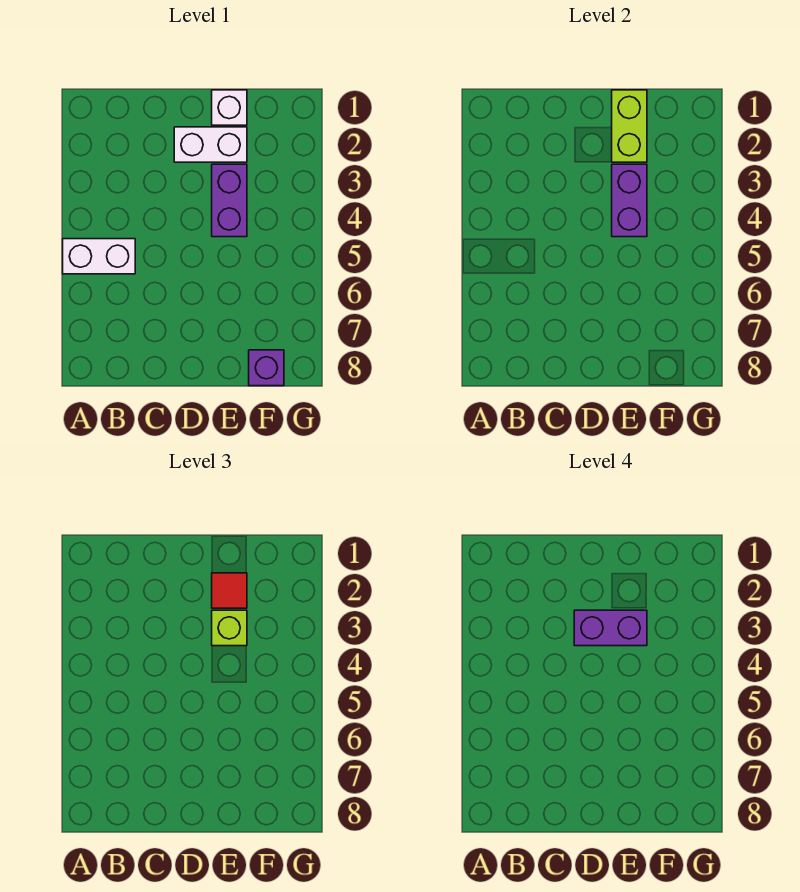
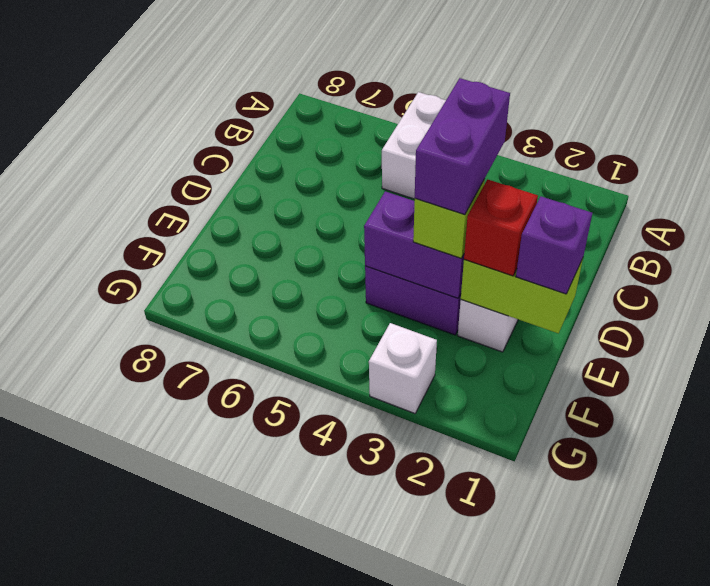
white 1x1 brick [212,90,247,125] -> white 1x1 brick moved to [369,323,437,413]
red 1x1 tile [212,573,247,608] -> red 1x1 brick [464,179,538,276]
purple 1x1 brick [249,350,284,386] -> purple 1x1 brick moved to [516,196,592,294]

